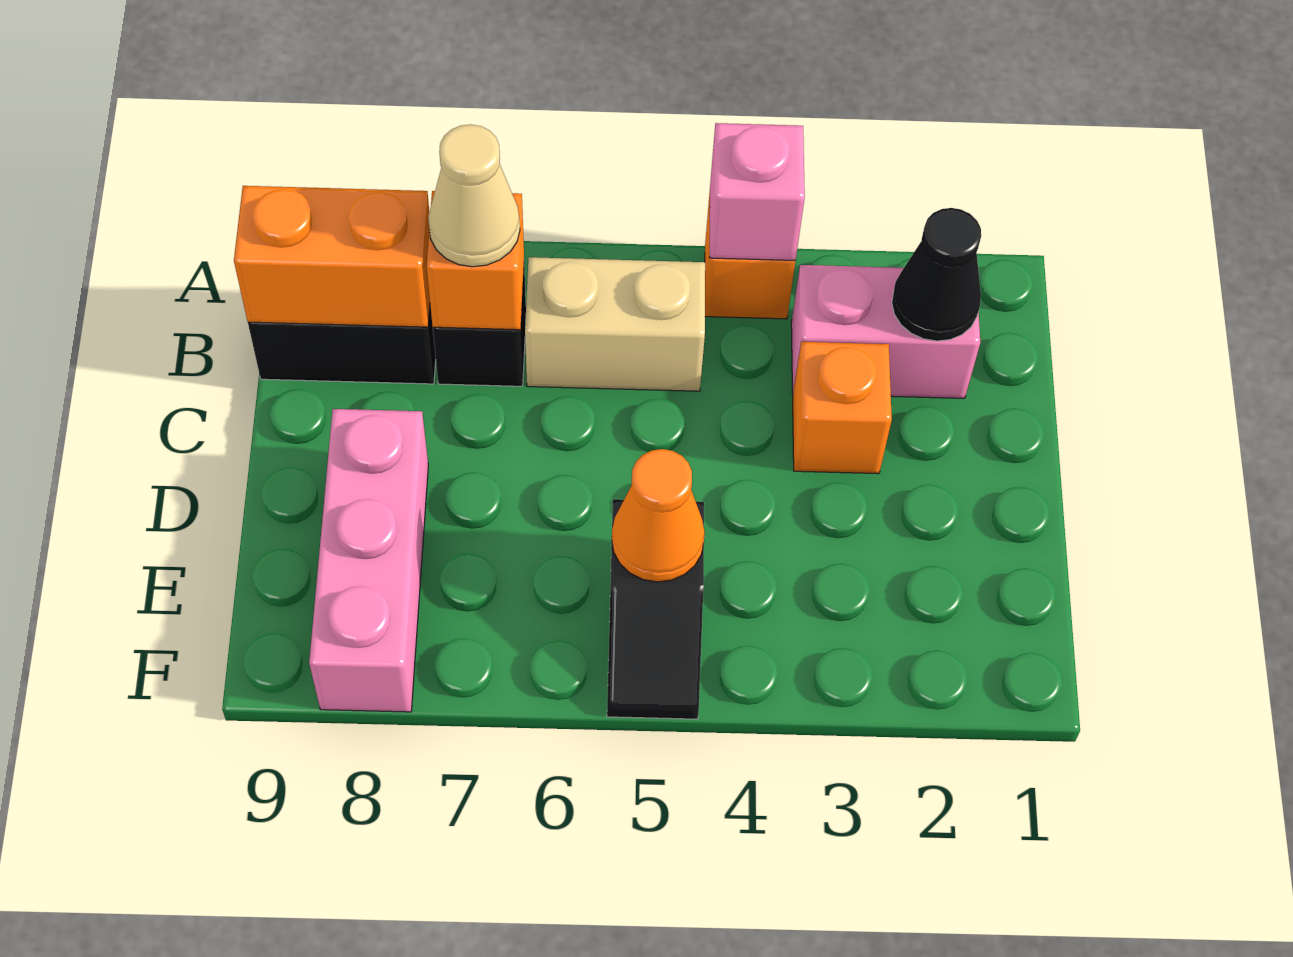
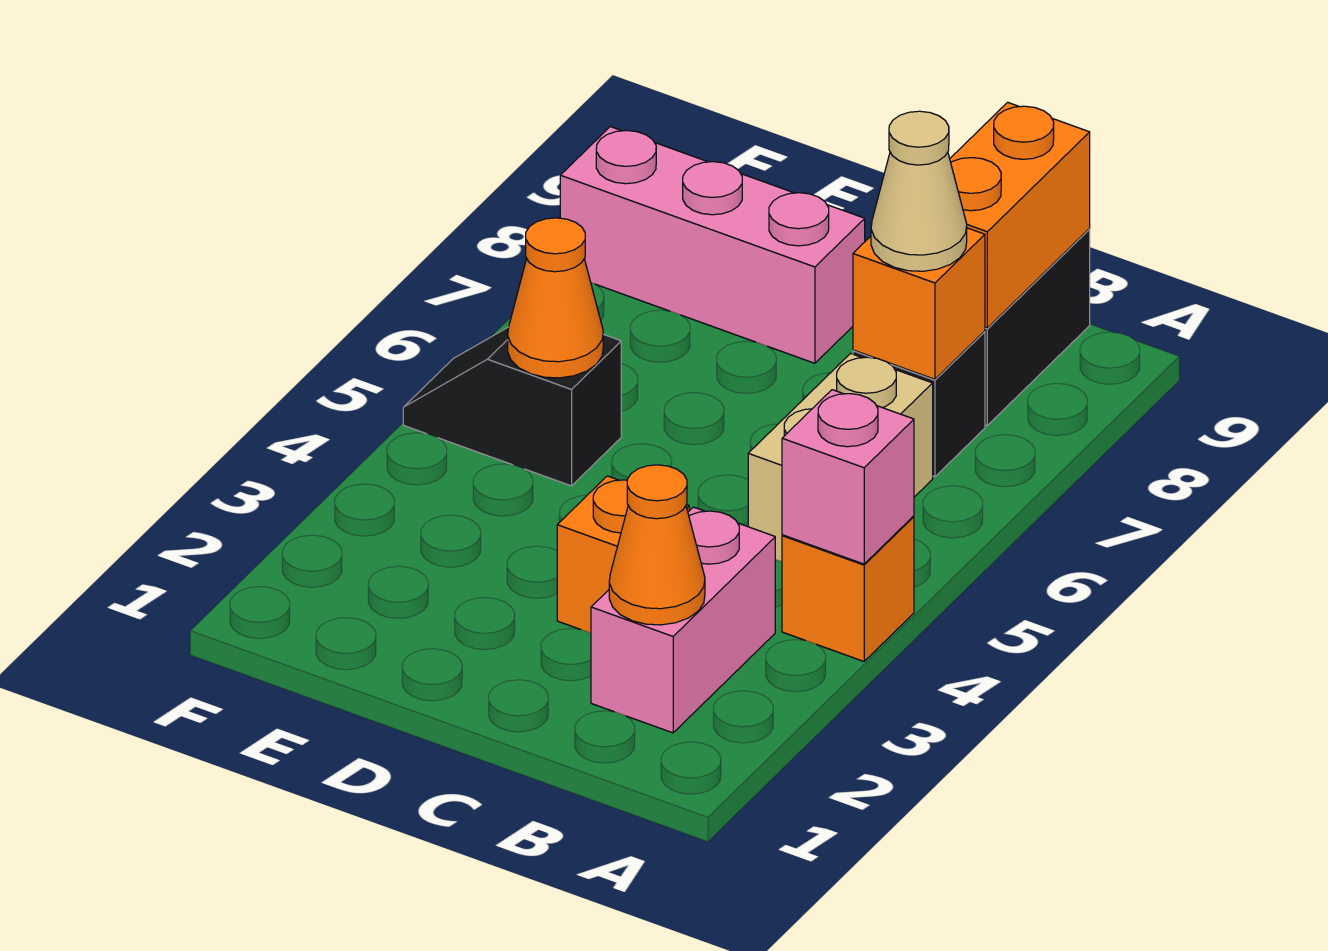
black 1x1 cone [892,208,981,341] -> orange 1x1 cone [609,465,705,625]

